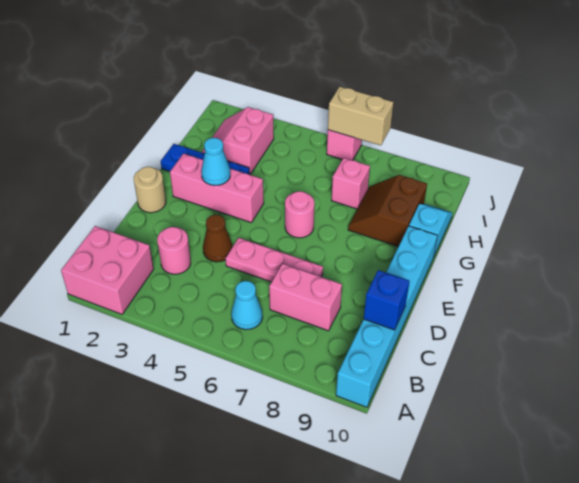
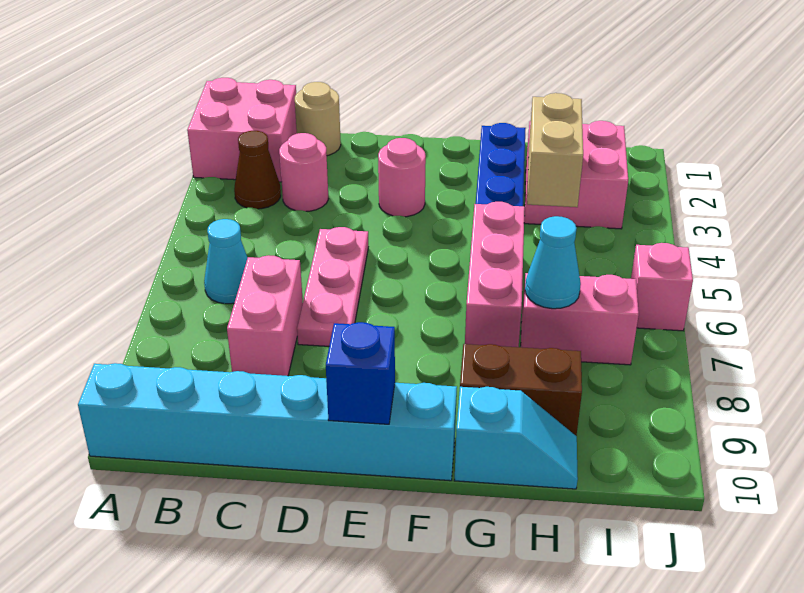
blue 1x1 brick [364,270,409,330] -> blue 1x1 brick moved to [326,322,395,424]
brown 1x1 cone [203,215,232,262] -> brown 1x1 cone moved to [234,131,281,209]
tan 1x1 round brick [134,167,166,213] -> tan 1x1 round brick moved to [295,82,341,156]
pink 1x3 brick [170,154,264,223] -> pink 1x3 brick moved to [465,202,525,347]
cyan 1x1 cone [201,138,230,186] -> cyan 1x1 cone moved to [525,216,581,309]
pink 1x1 round brick [285,191,314,238] -> pink 1x1 round brick moved to [378,138,426,217]
pink 2x2 slope [201,107,274,174] -> pink 2x2 brick [524,121,628,229]
pink 1x1 brick [332,158,370,209] -> pink 1x2 brick [521,273,639,365]
tan 1x2 brick [328,87,393,145] -> tan 1x2 brick moved to [527,93,583,207]

